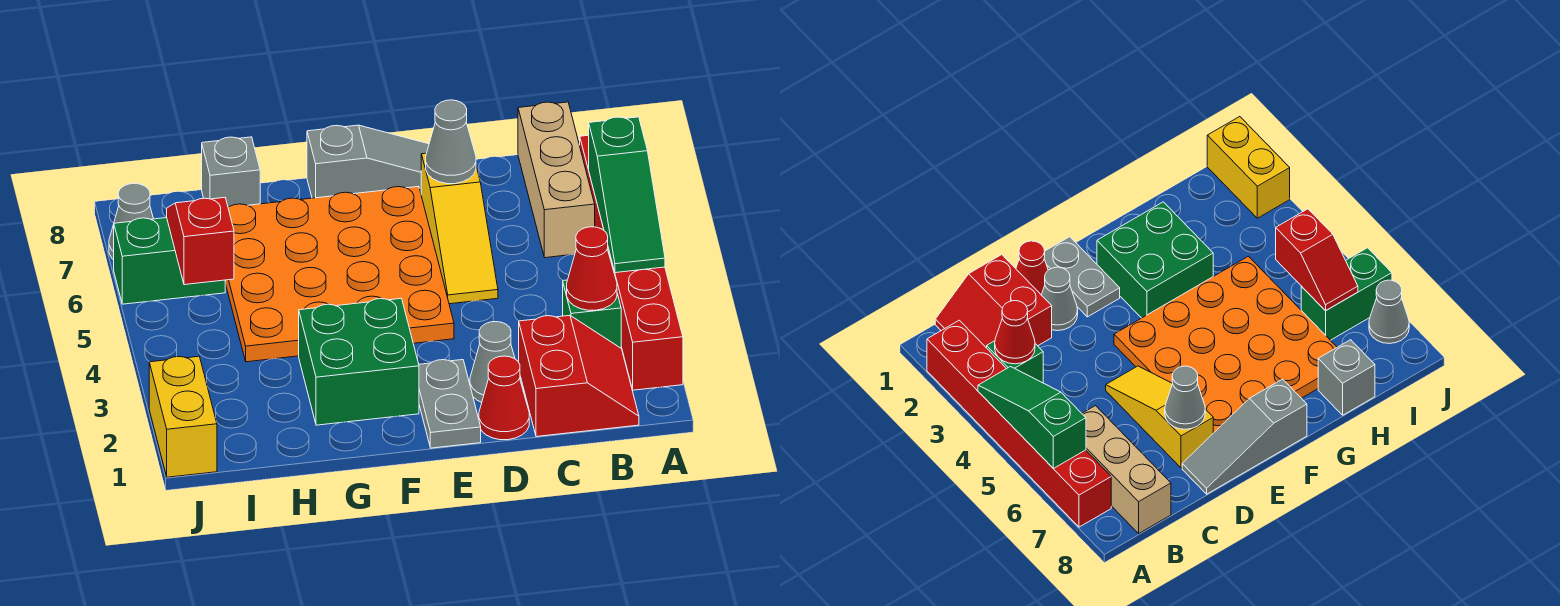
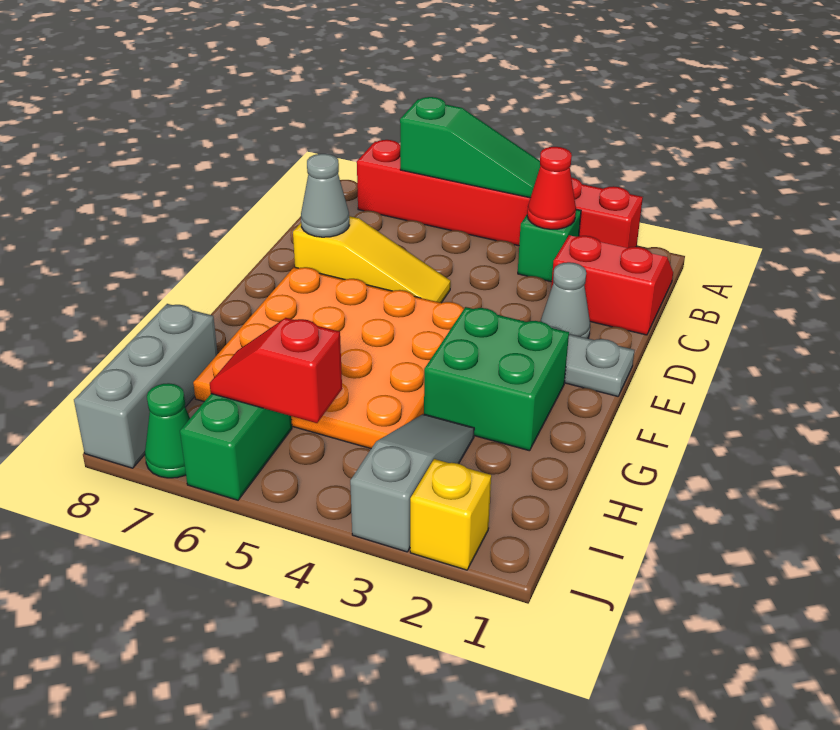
tan 1x3 brick [518,102,595,258] -> none
red 1x1 cone [479,356,529,440] -> none
grey 1x3 slope [307,125,429,198] -> grey 1x3 slope moved to [350,414,474,552]
grey 1x1 brick [202,137,260,207] -> grey 1x3 brick [74,304,218,468]
yellow 1x2 brick [149,356,217,477] -> yellow 1x1 brick [410,459,491,570]
grey 1x1 cone [109,183,153,260] -> green 1x1 cone [145,383,190,478]

